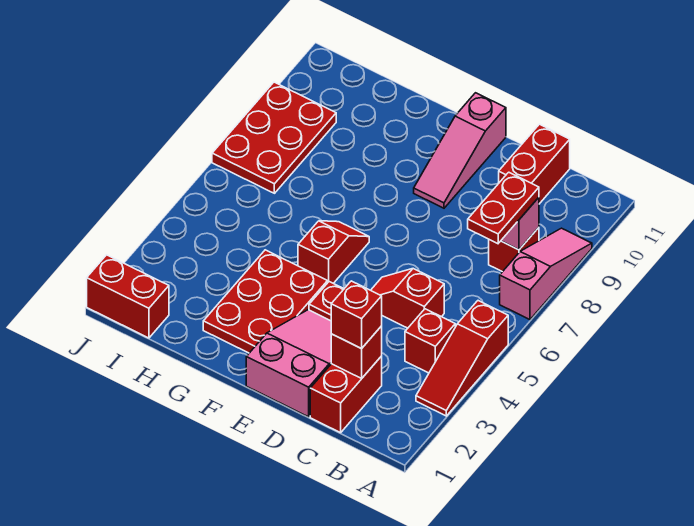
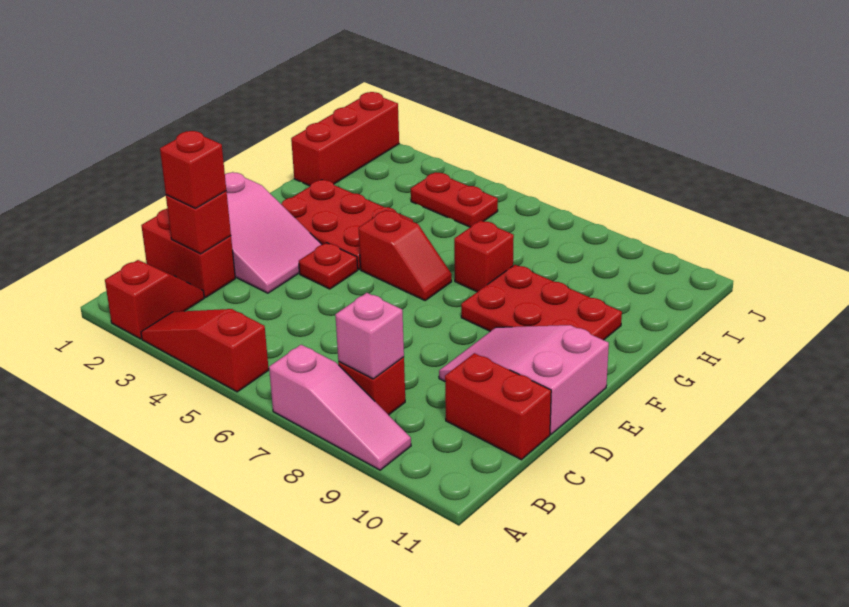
red 1x1 brick [405,309,455,373] -> red 1x1 brick moved to [454,221,514,292]
red 1x2 plate [468,172,539,244] -> red 1x2 plate moved to [411,172,498,227]
red 1x2 slope [371,269,444,328] -> red 1x2 slope moved to [105,260,204,339]
pink 1x3 slope [414,93,506,208] -> pink 2x3 slope [439,325,609,434]
red 1x2 brick [87,255,169,338] -> red 1x3 brick [291,92,399,186]
red 2x3 plate [212,82,336,193] -> red 2x3 plate moved to [461,265,622,340]

